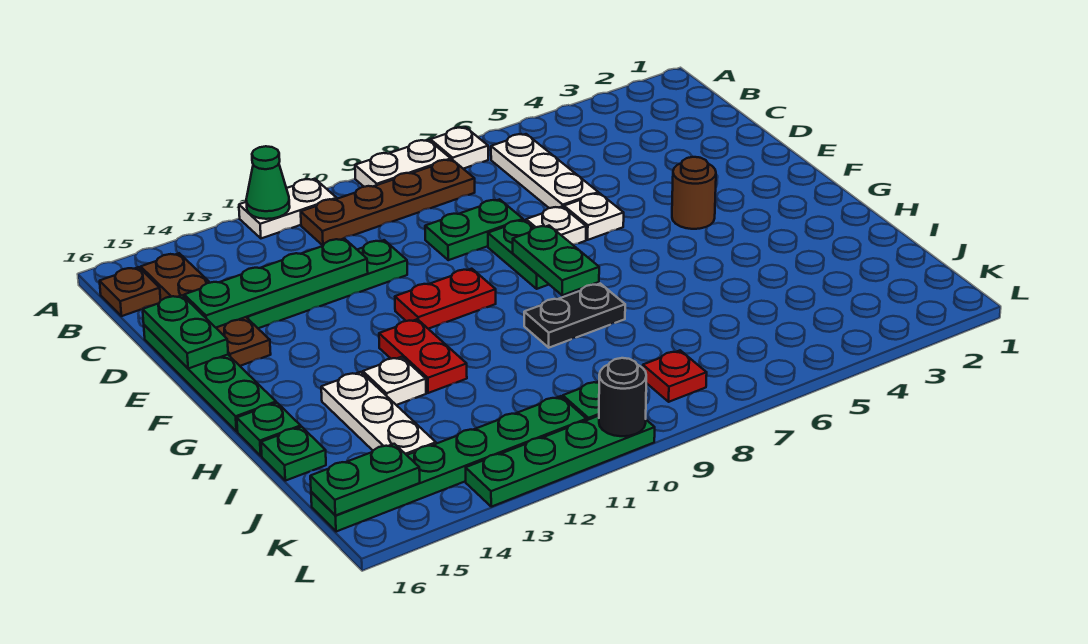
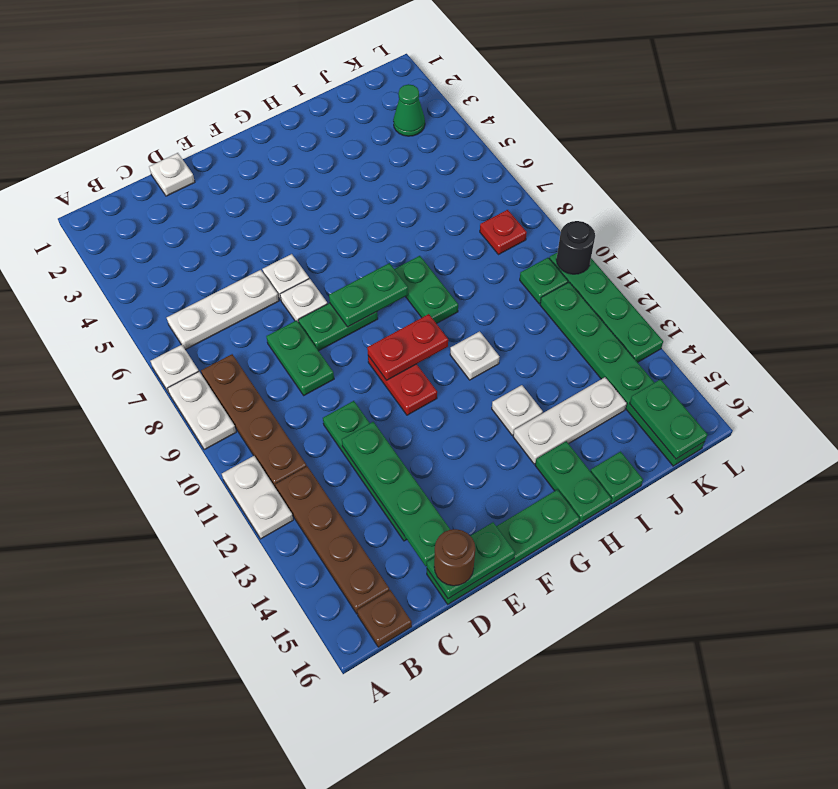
green 1x1 cone [246,146,290,219] -> green 1x1 cone moved to [393,84,425,136]
brown 1x4 plate [141,253,271,366] -> brown 1x4 plate turned to [275,466,390,614]
none -> white 1x1 plate [149,153,195,196]
brown 1x1 round brick [672,157,716,229] -> brown 1x1 round brick moved to [434,529,475,586]
red 1x2 plate [379,319,467,393] -> red 1x2 plate moved to [367,314,448,380]
black 1x2 plate [524,284,625,348] -> green 1x2 plate [395,256,458,324]
none -> white 1x1 plate [450,331,499,380]
green 1x1 plate [237,403,301,456] -> green 1x2 plate [535,441,612,523]

